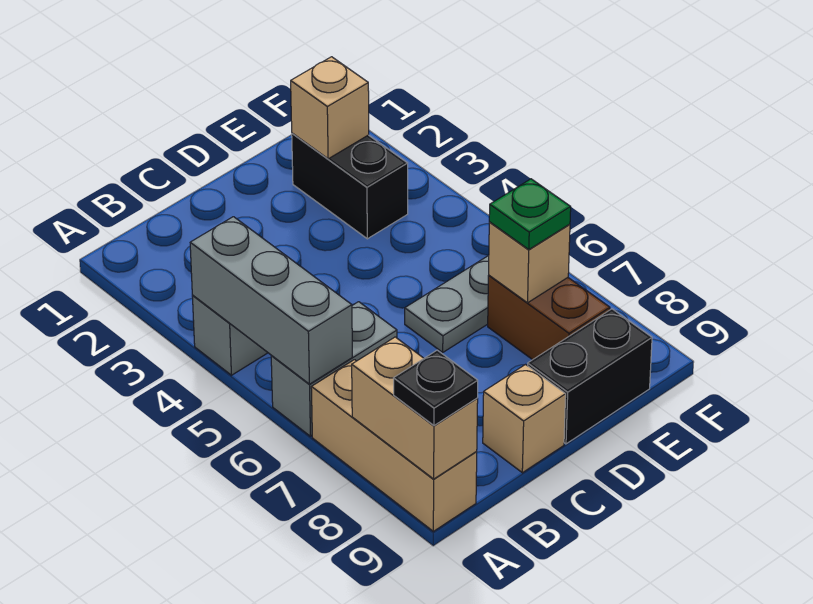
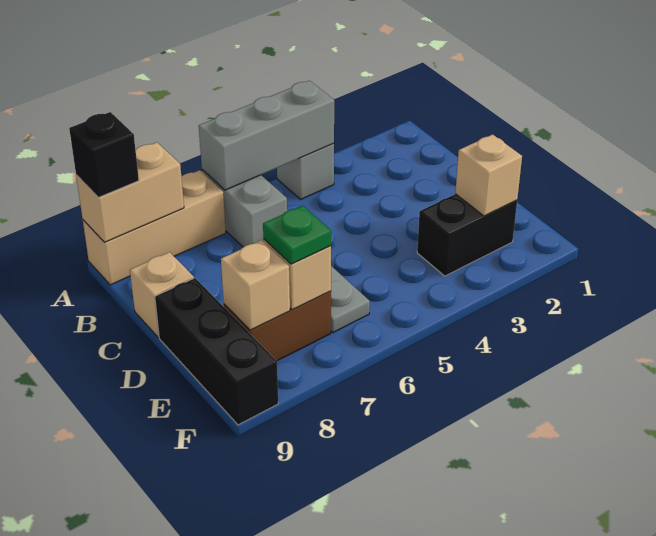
black 1x1 plate [394,350,478,426] -> black 1x1 brick [69,112,139,197]
black 1x2 brick [528,309,652,444] -> black 1x3 brick [155,278,278,425]
none -> tan 1x1 brick [221,240,290,330]

